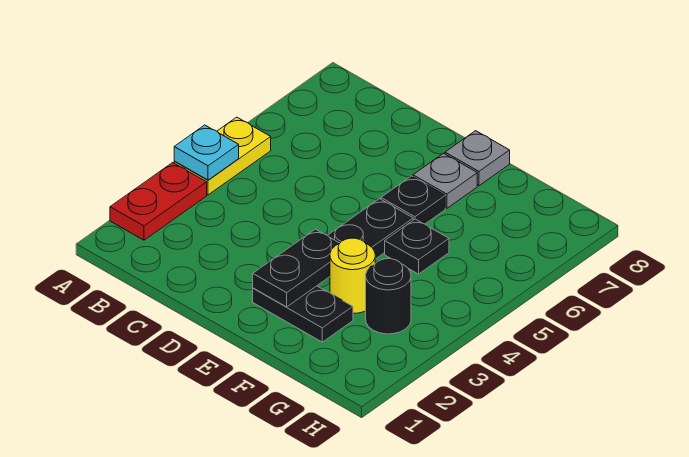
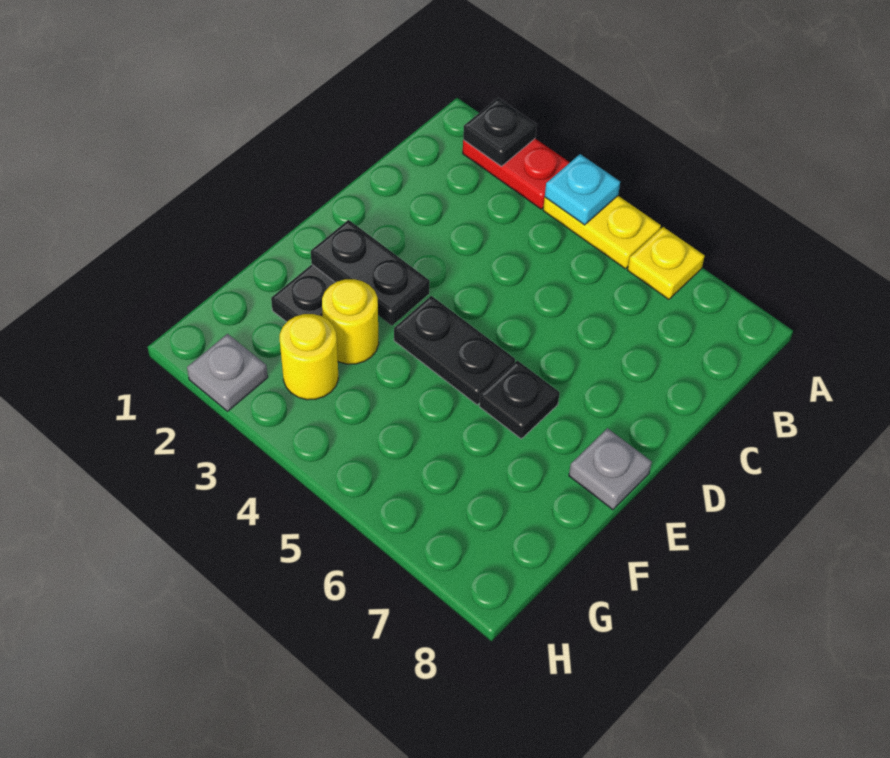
none -> yellow 1x1 plate [628,227,705,299]
grey 1x1 plate [413,153,477,208] -> grey 1x1 plate moved to [187,334,268,411]
black 1x1 plate [385,219,449,274] -> black 1x1 plate moved to [463,98,537,166]
black 1x1 round brick [366,259,411,334] -> yellow 1x1 round brick [280,314,338,400]

